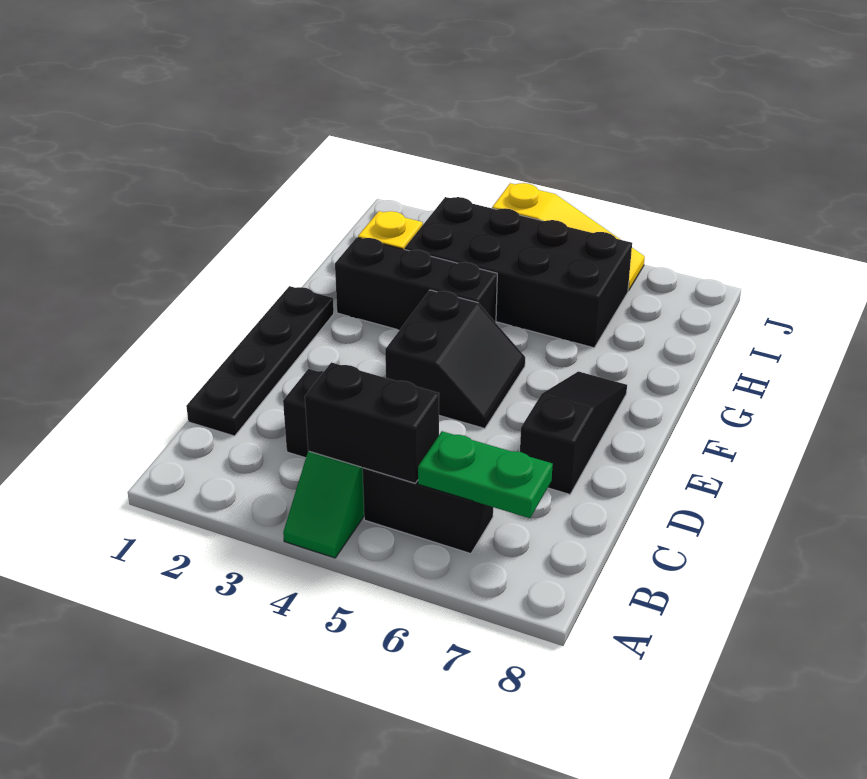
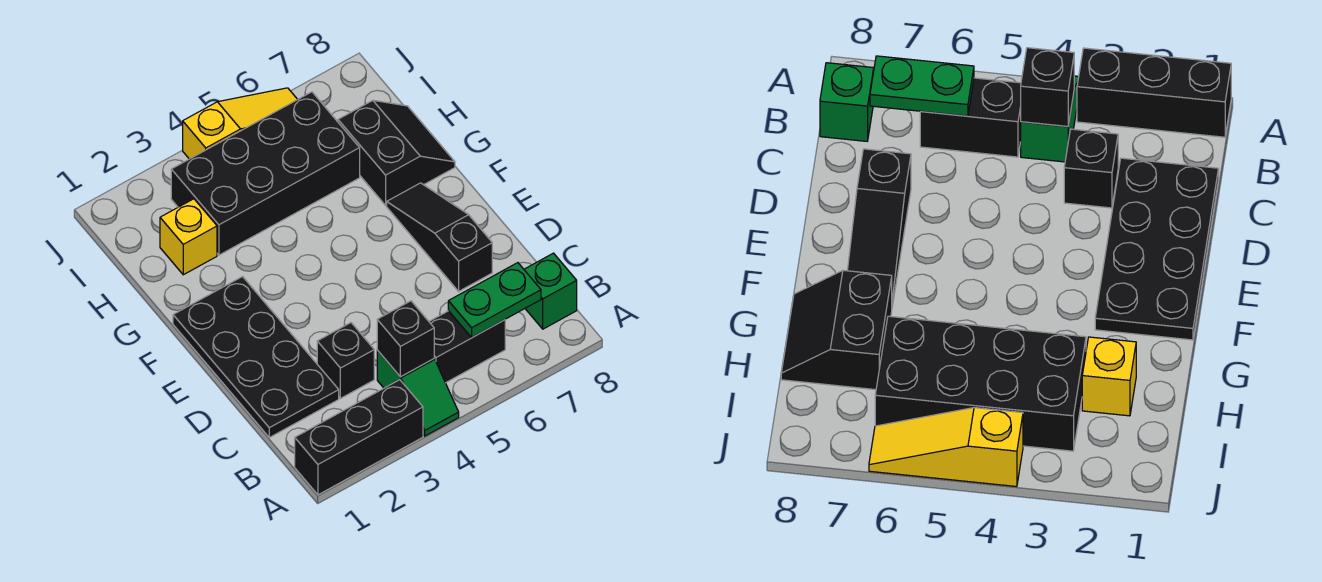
black 1x2 brick [305,362,439,483] -> black 1x1 brick [377,301,434,377]
none -> green 1x1 brick [524,253,577,329]
black 1x4 plate [186,286,334,436] -> black 2x4 plate [173,277,339,437]
black 2x2 slope [385,290,525,429] -> black 2x2 slope moved to [338,100,455,205]
black 1x3 brick [335,237,497,330] -> black 1x3 brick moved to [295,380,423,495]

